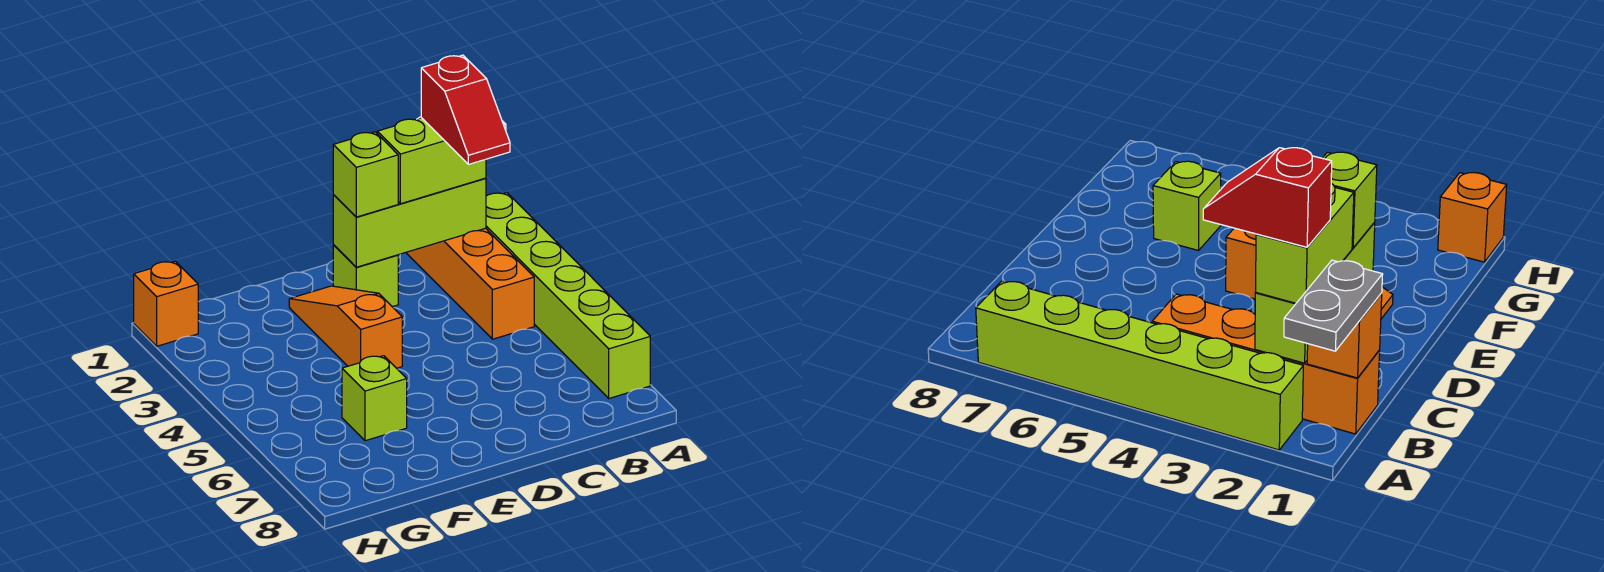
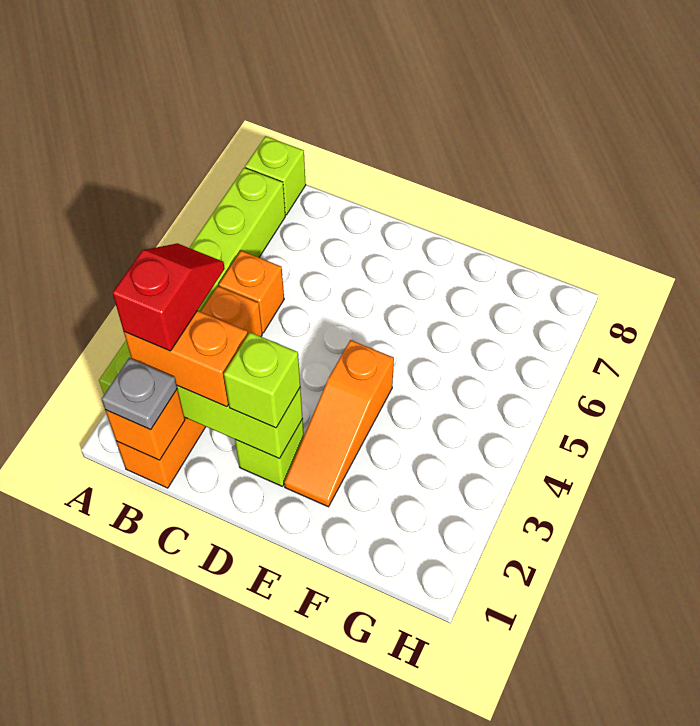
grey 1x2 plate [1284,260,1383,351] -> grey 1x1 plate [102,358,177,430]
lime 1x2 brick [377,118,486,204] -> orange 1x2 brick [124,311,248,407]
lime 1x1 brick [342,356,407,441] -> lime 1x1 brick moved to [245,136,306,215]
orange 1x1 brick [134,261,198,346] -> orange 1x1 brick moved to [219,251,284,333]

